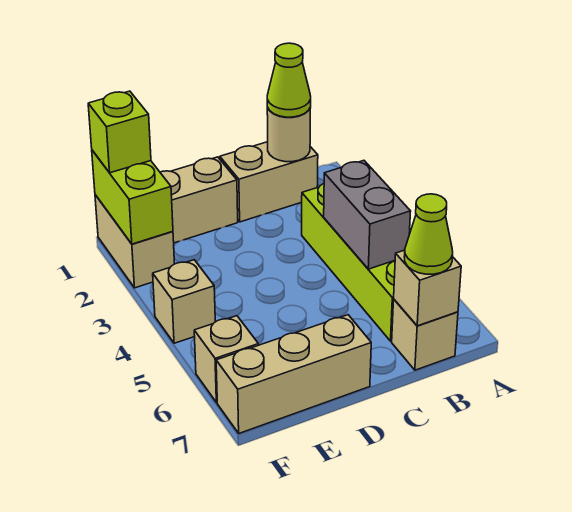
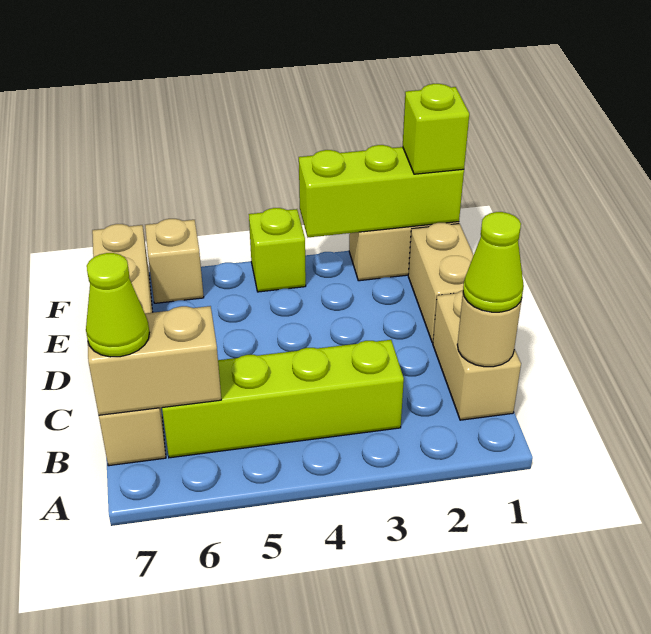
grey 1x2 brick [324,161,411,269] -> none
tan 1x1 brick [394,250,461,326] -> tan 1x2 brick [88,306,221,415]
lime 1x2 brick [92,150,173,244] -> lime 1x3 brick [299,145,464,237]
tan 1x1 brick [153,260,215,343] -> lime 1x1 brick [249,208,306,292]

